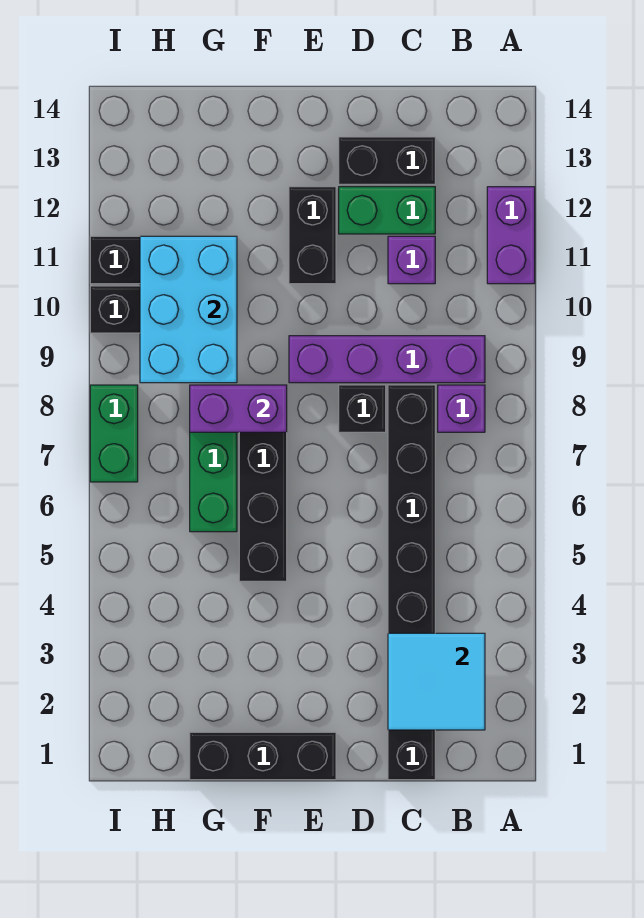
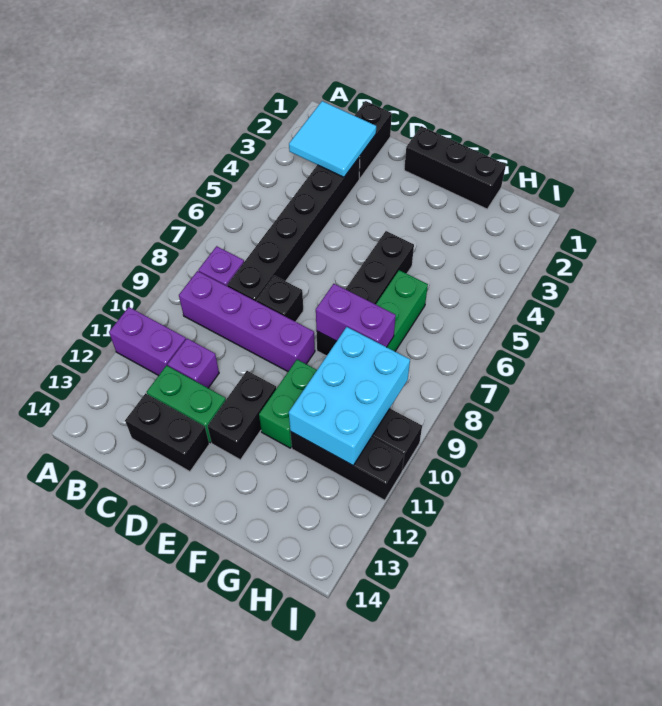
purple 1x2 brick [487,187,535,284] -> purple 1x2 brick turned to [109,307,186,376]
green 1x2 brick [90,385,138,482] -> green 1x2 brick moved to [259,360,317,448]

